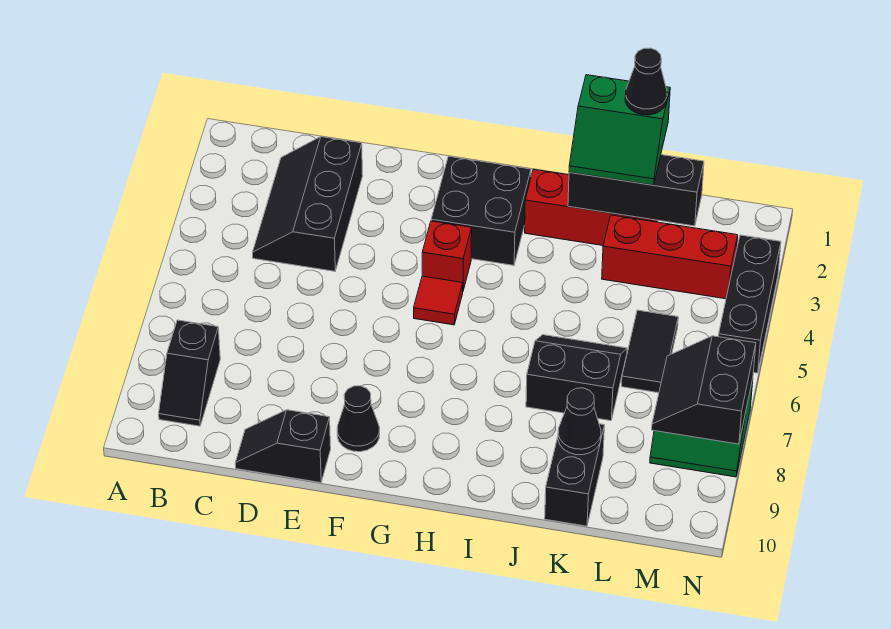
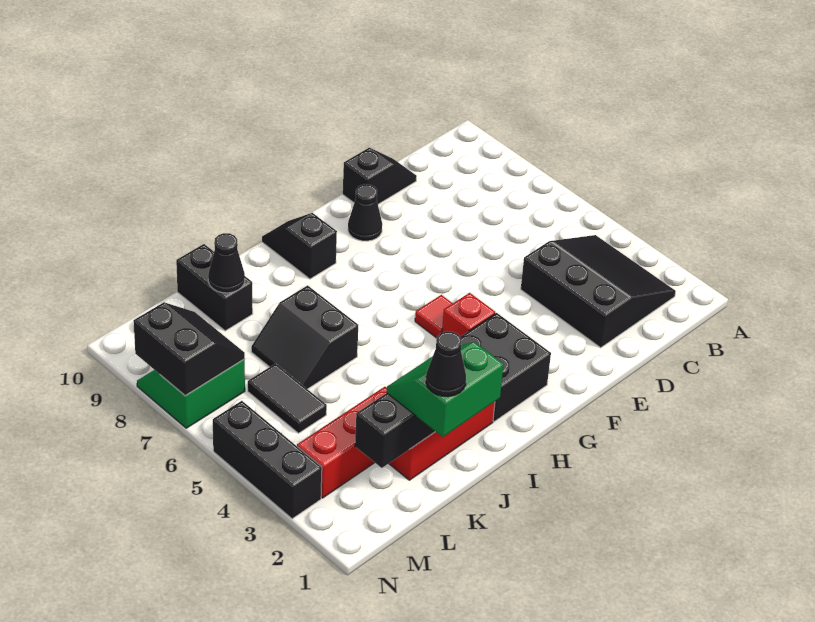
black 1x2 slope [159,320,220,426] -> black 1x2 slope moved to [262,213,337,279]
black 2x3 slope [253,137,363,271] -> black 3x3 slope [521,235,676,348]
black 2x2 slope [526,335,627,421] -> black 2x2 slope turned to [251,285,358,389]

